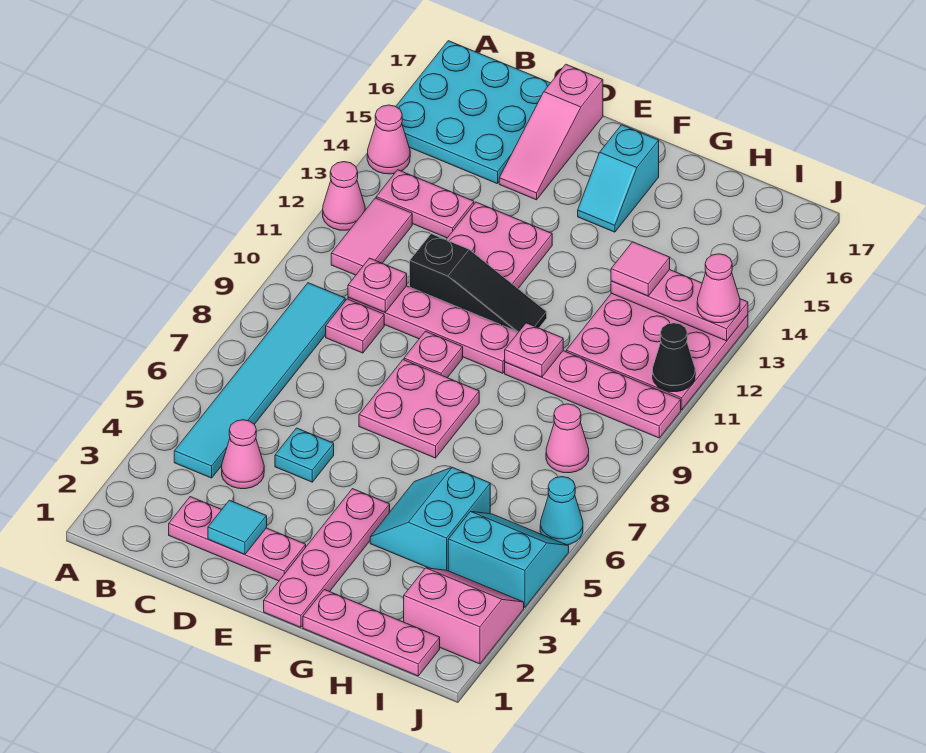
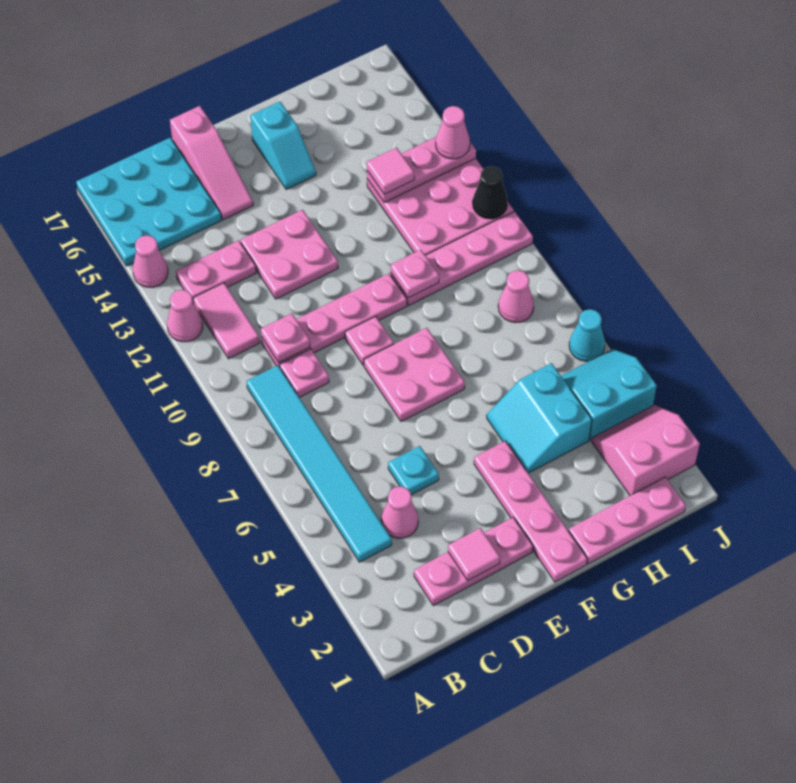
cyan 1x1 tile [208,500,267,554] -> pink 1x1 tile [448,528,500,580]
black 1x3 slope [410,234,547,332] -> none

